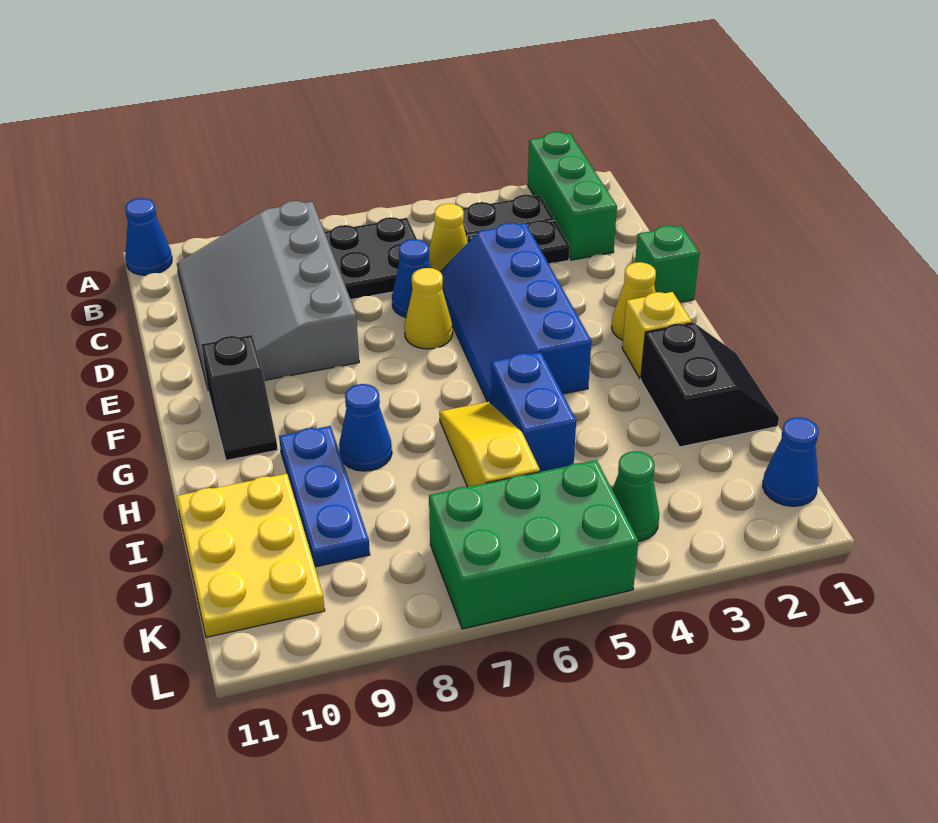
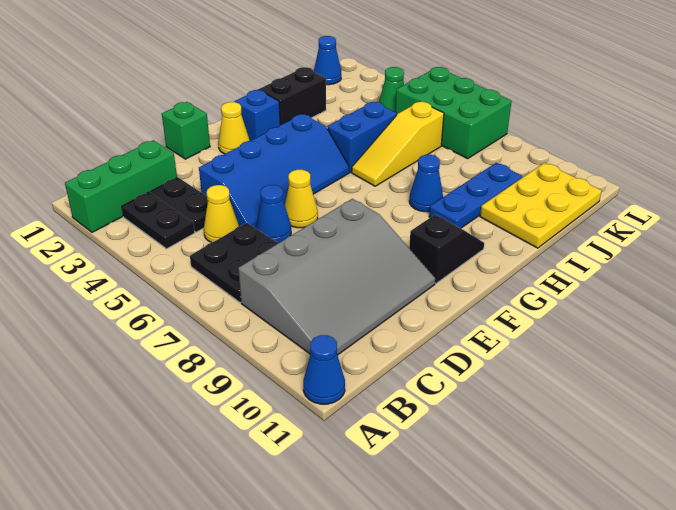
yellow 1x1 brick [622,292,692,379] -> blue 1x1 brick [235,90,280,141]

